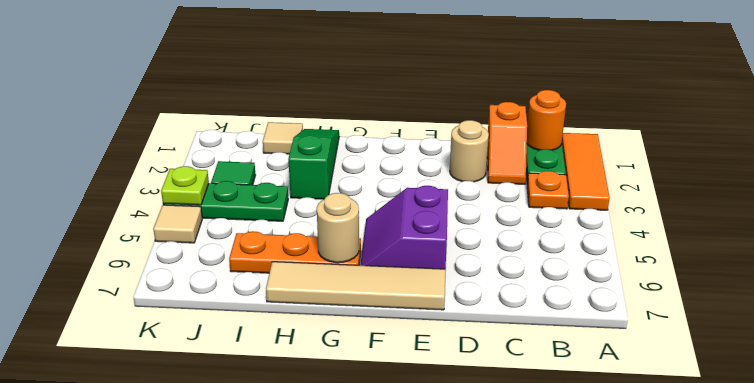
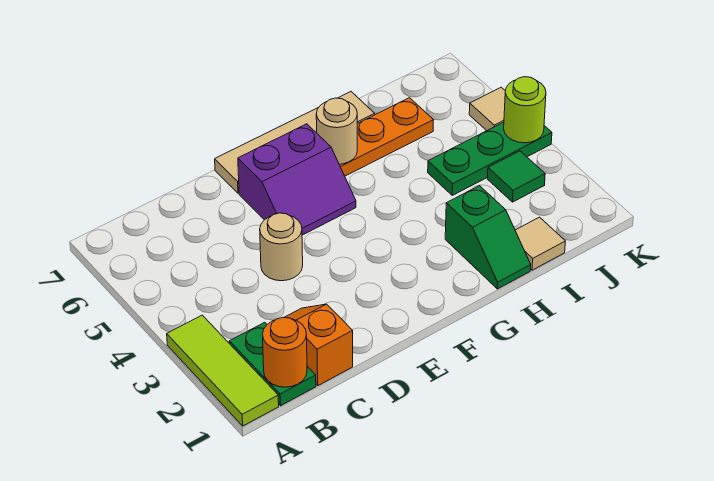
orange 1x3 tile [562,133,610,210] -> lime 1x3 tile [167,315,279,426]
orange 1x1 plate [527,171,569,209] -> none
tan 1x1 round brick [450,120,489,182] -> tan 1x1 round brick moved to [260,213,303,281]
purple 2x2 slope [360,186,448,269] -> purple 2x2 slope turned to [238,124,356,235]
green 1x3 slope [288,129,339,199] -> green 1x2 slope [445,186,531,289]
lime 1x1 plate [161,166,209,205] -> lime 1x1 round brick [504,77,546,143]

